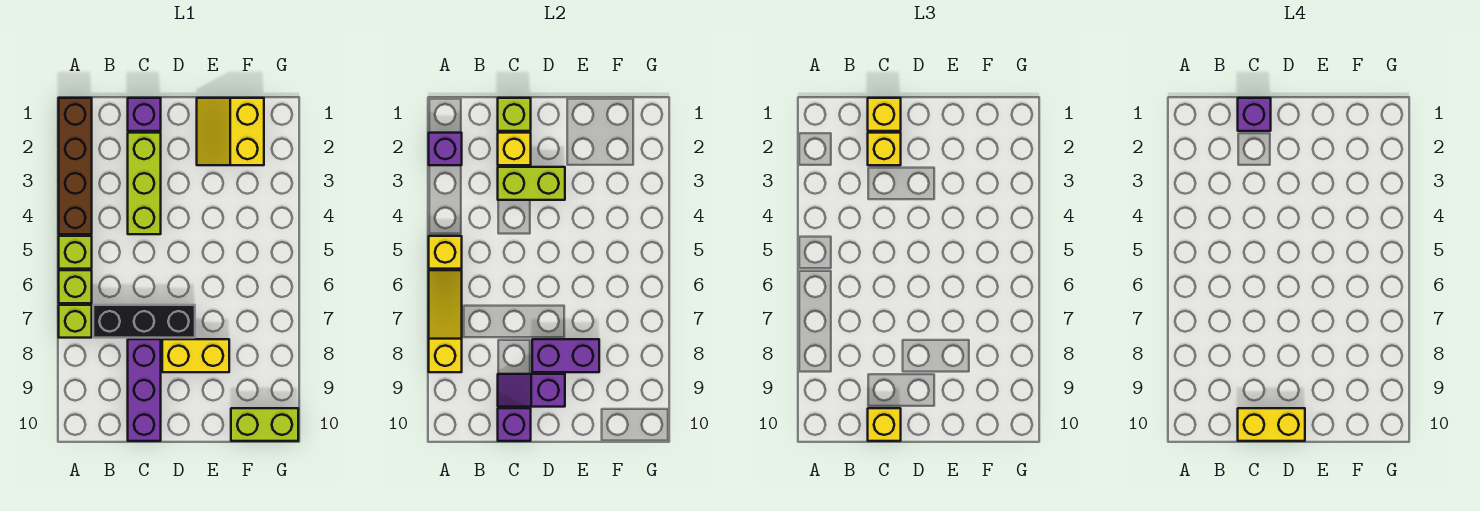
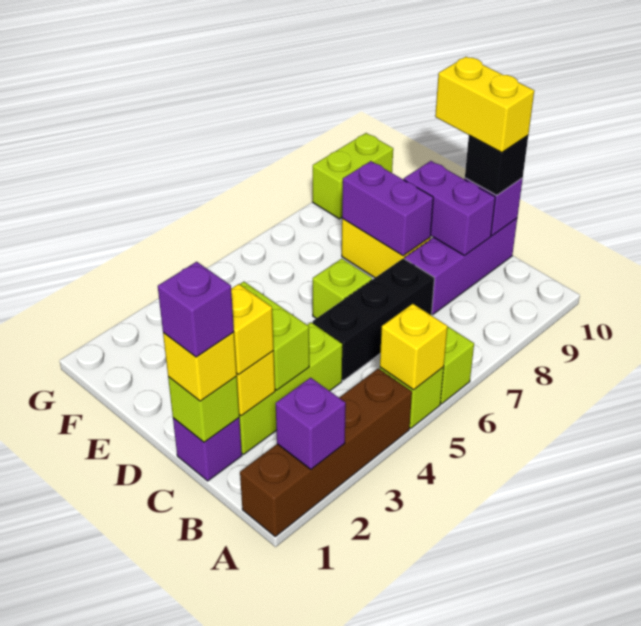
yellow 1x3 slope [429,270,462,372] -> none
lime 1x1 brick [59,305,92,338] -> lime 1x1 brick moved to [313,259,372,318]
black 1x3 brick [93,305,195,338] -> black 1x3 brick turned to [313,258,434,381]
purple 1x2 slope [498,374,565,407] -> purple 1x2 brick [404,161,495,255]
yellow 1x1 brick [868,408,901,441] -> black 1x1 brick [465,135,528,195]
yellow 2x2 slope [197,98,264,165] -> none
lime 1x2 brick [231,408,298,441] -> lime 1x2 brick turned to [313,133,393,219]

